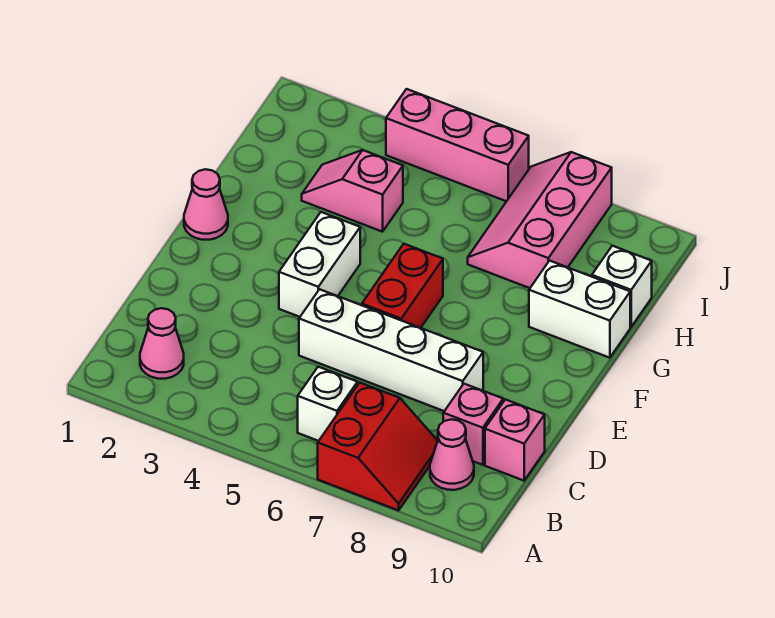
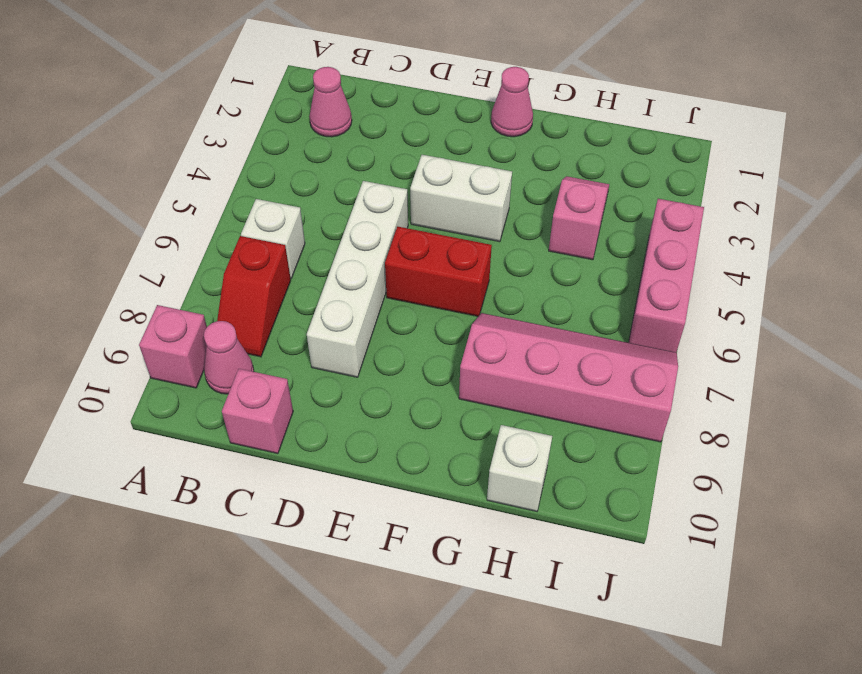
red 2x2 slope [318,383,438,510] -> red 1x2 slope [217,236,291,357]
pink 1x1 brick [443,384,503,465] -> pink 1x1 brick moved to [139,305,207,388]
white 1x2 brick [529,261,630,358] -> none
pink 2x3 slope [468,152,612,288] -> pink 2x4 slope [459,313,678,442]

